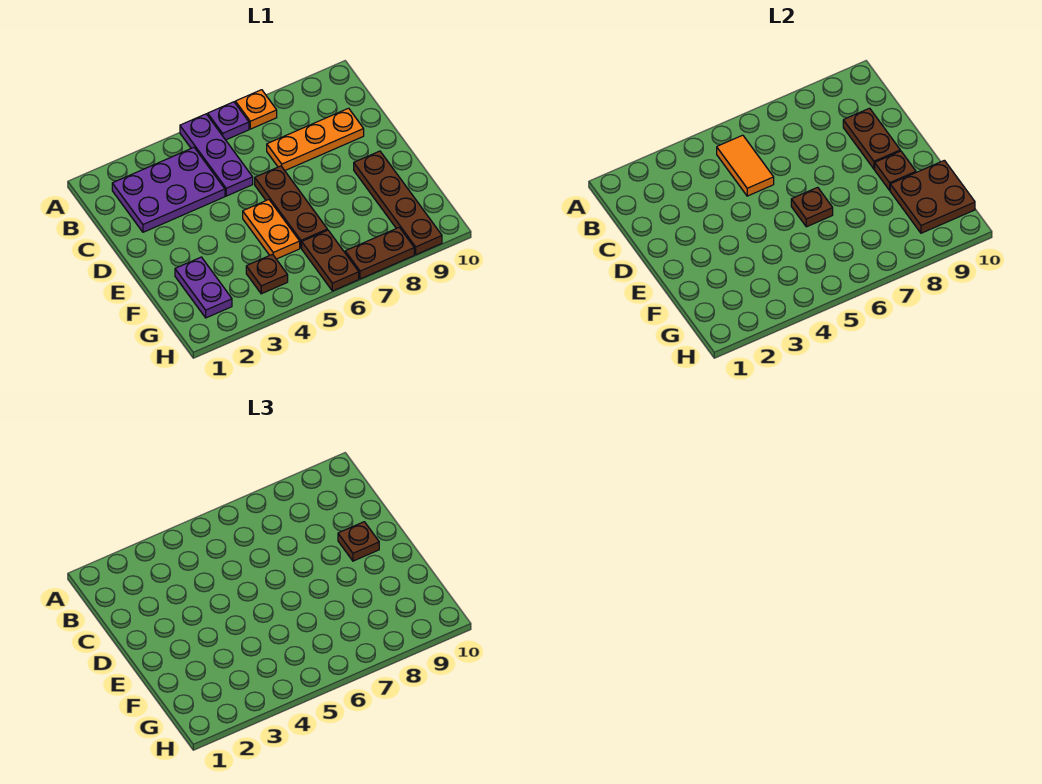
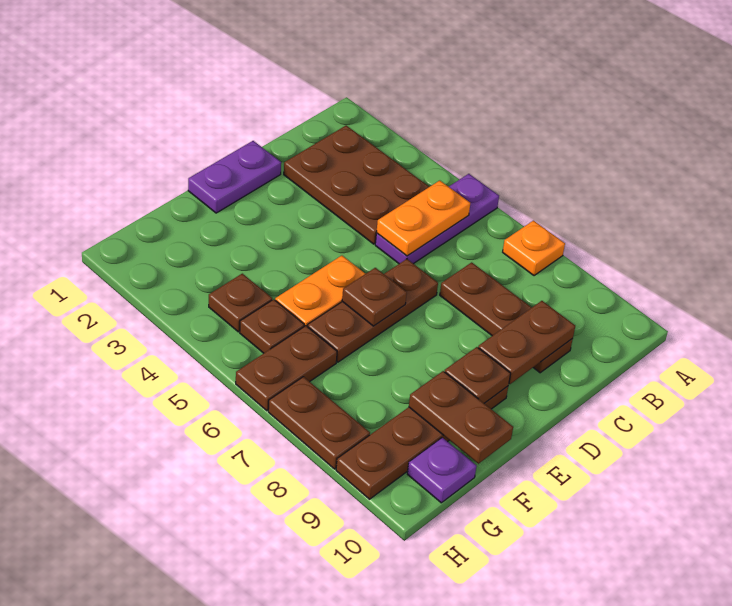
purple 1x1 plate [208,102,249,140] -> purple 1x1 plate moved to [407,438,477,503]
purple 2x3 plate [112,148,225,232] -> brown 2x3 plate [284,125,429,244]
orange 1x2 tile [717,135,774,196] -> orange 1x2 plate [376,181,470,256]
orange 1x3 plate [267,108,364,170] -> brown 1x3 plate [440,262,573,373]
brown 1x1 plate [338,522,379,561] -> brown 1x1 plate moved to [240,299,304,353]
purple 1x2 plate [175,257,232,318] -> purple 1x2 plate moved to [188,141,281,213]
brown 2x2 plate [890,160,975,233] -> brown 1x2 plate [409,371,513,464]

